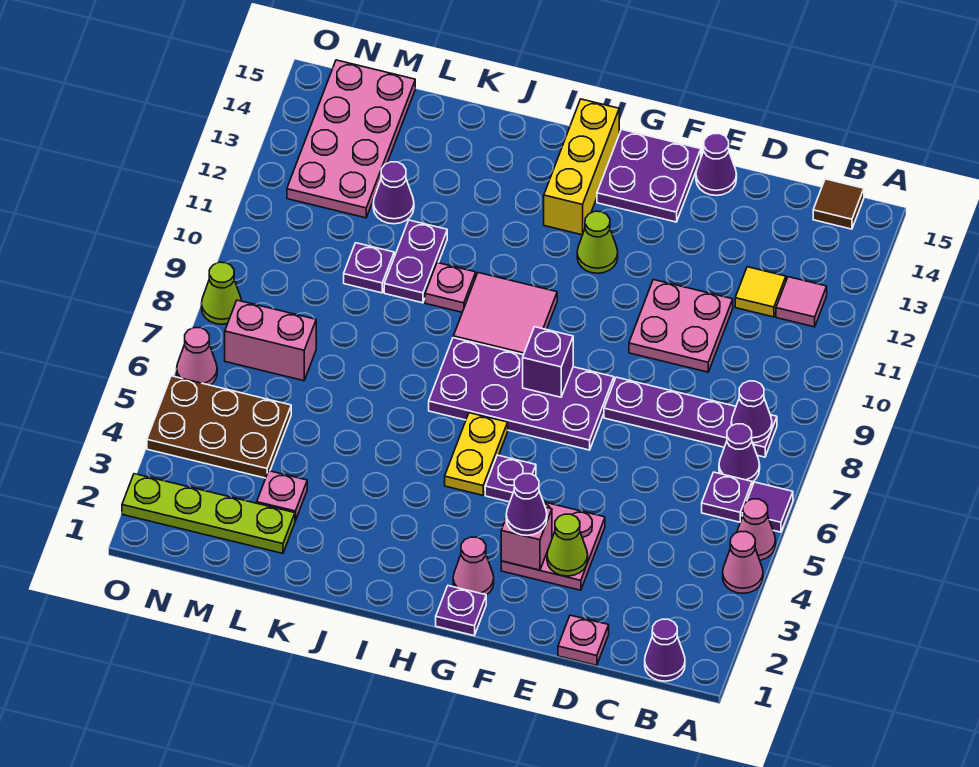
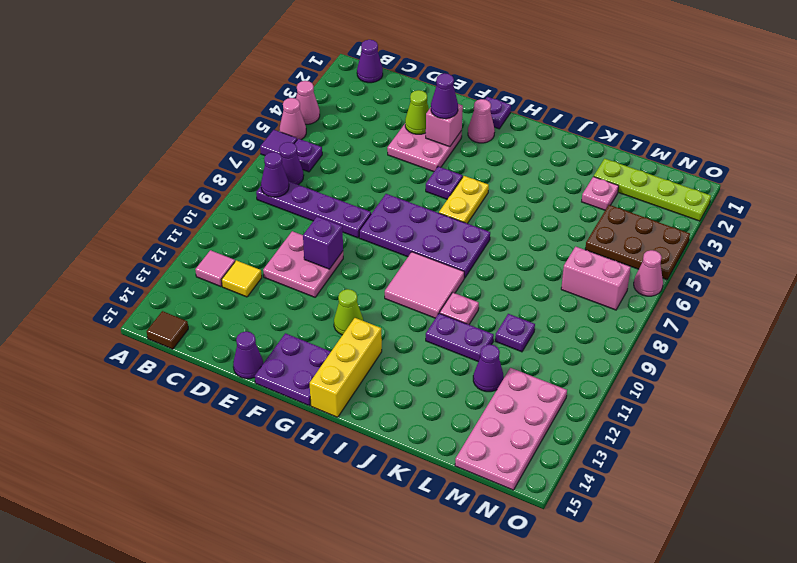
pink 1x1 plate [558,615,609,665] -> none
purple 1x1 brick [523,327,573,397] -> purple 1x1 brick moved to [303,217,343,269]
purple 1x2 plate [384,220,447,303] -> purple 1x2 plate turned to [426,313,494,362]
lime 1x1 cone [201,262,242,324] -> none

